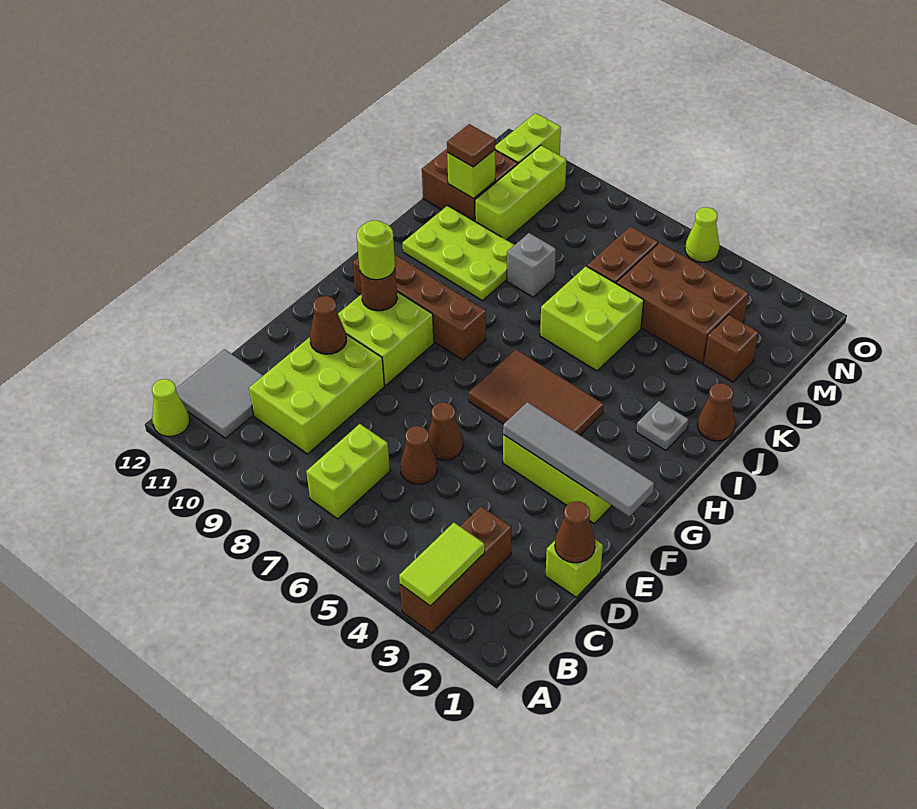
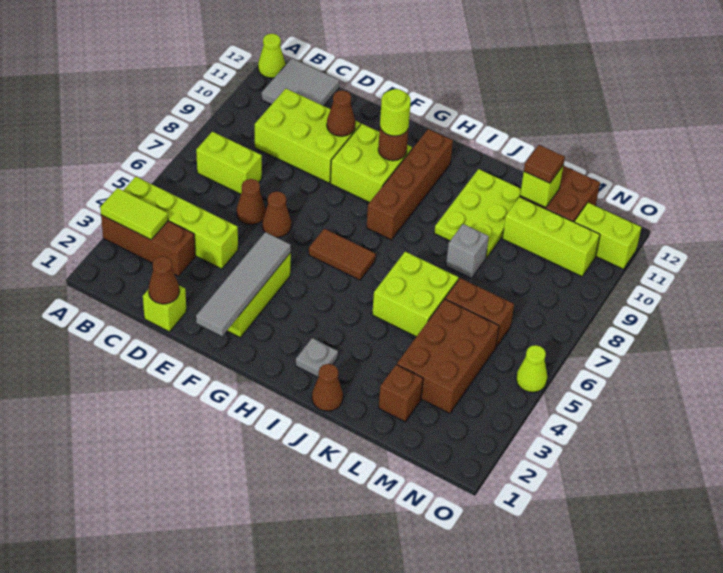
none -> lime 1x4 brick [123,177,238,269]
brown 2x3 tile [469,349,604,435] -> brown 1x2 tile [309,229,376,280]

